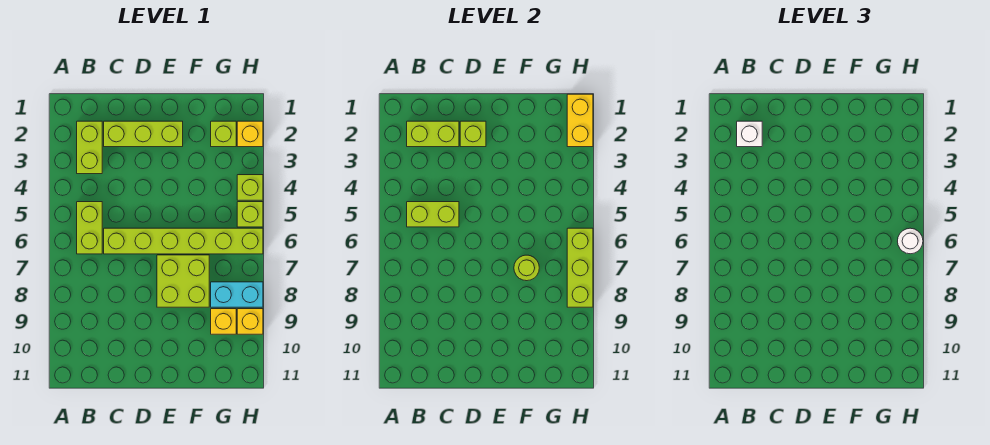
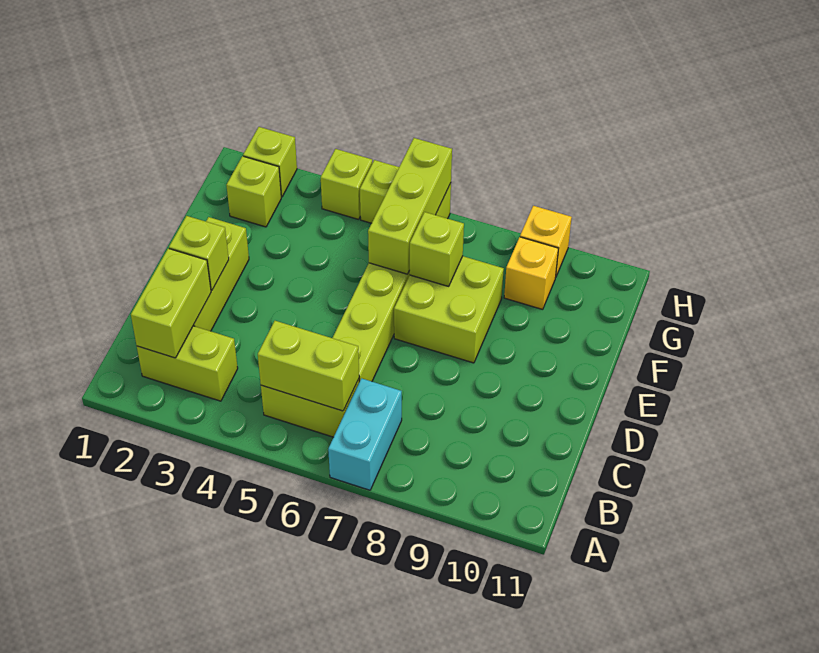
white 1x1 brick [737,121,762,147] -> none
lime 1x2 brick [407,202,459,227] -> lime 1x2 brick turned to [258,321,359,411]
lime 1x1 round brick [514,255,539,281] -> lime 1x1 brick [410,212,464,286]
cyan 1x2 brick [211,282,263,307] -> cyan 1x2 brick moved to [328,378,402,490]
yellow 1x2 brick [567,94,593,147] -> none
yellow 1x1 brick [237,121,263,147] -> lime 1x1 brick [243,127,297,197]
lime 1x3 brick [567,228,593,307] -> lime 1x3 brick turned to [368,138,452,274]
white 1x1 round brick [898,228,923,254] -> none

